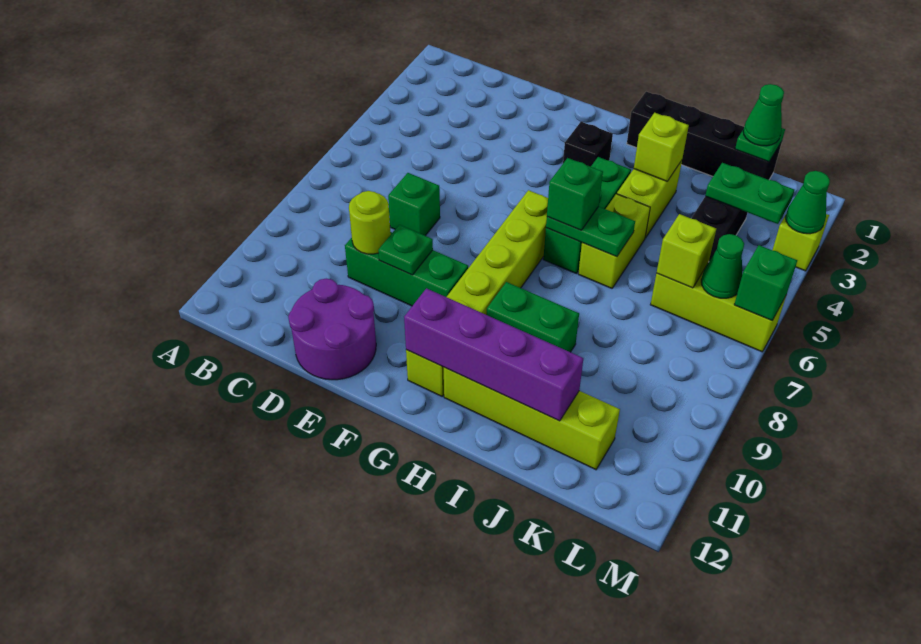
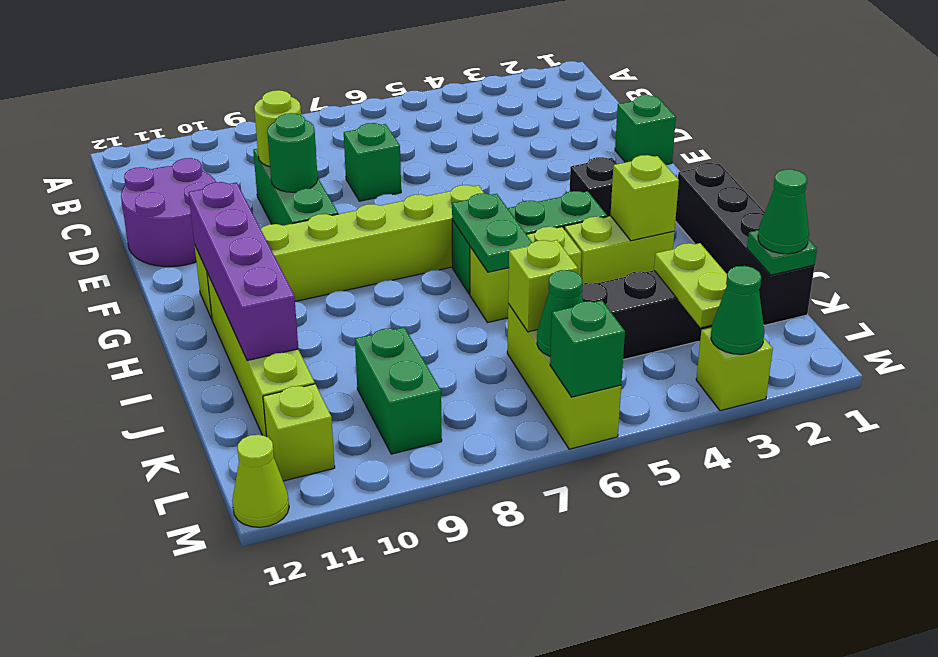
green 1x1 plate [378,225,433,275] -> green 1x1 round brick [267,113,318,192]
green 1x1 brick [547,158,603,230] -> green 1x1 brick moved to [615,95,676,165]
green 1x2 brick [487,282,579,352] -> green 1x2 brick moved to [355,327,442,454]
green 1x2 plate [705,163,794,224] -> lime 1x2 plate [654,243,727,327]
none -> lime 1x1 brick [263,384,335,481]
none -> lime 1x1 cone [232,435,289,527]

